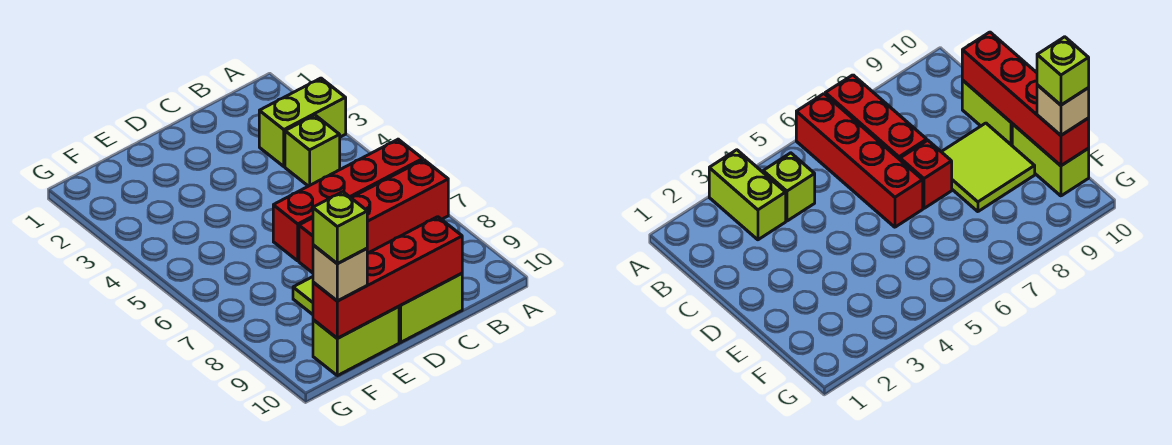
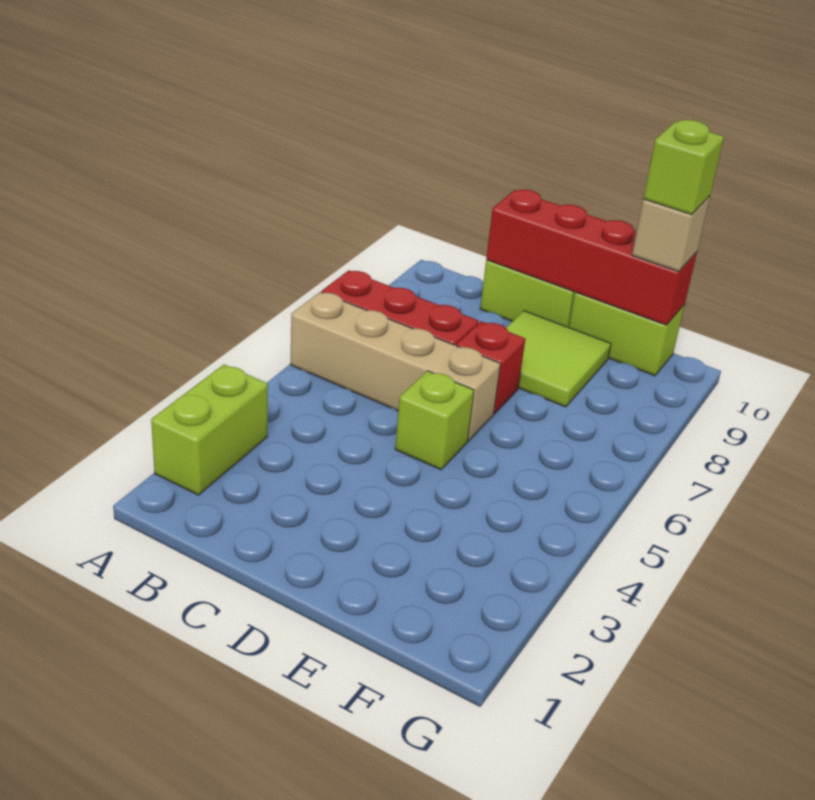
lime 1x2 brick [259,78,346,166] -> lime 1x2 brick turned to [151,364,268,495]
red 1x4 brick [273,139,423,261] -> tan 1x4 brick [290,292,500,441]
lime 1x1 brick [285,115,340,186] -> lime 1x1 brick moved to [395,371,474,470]

